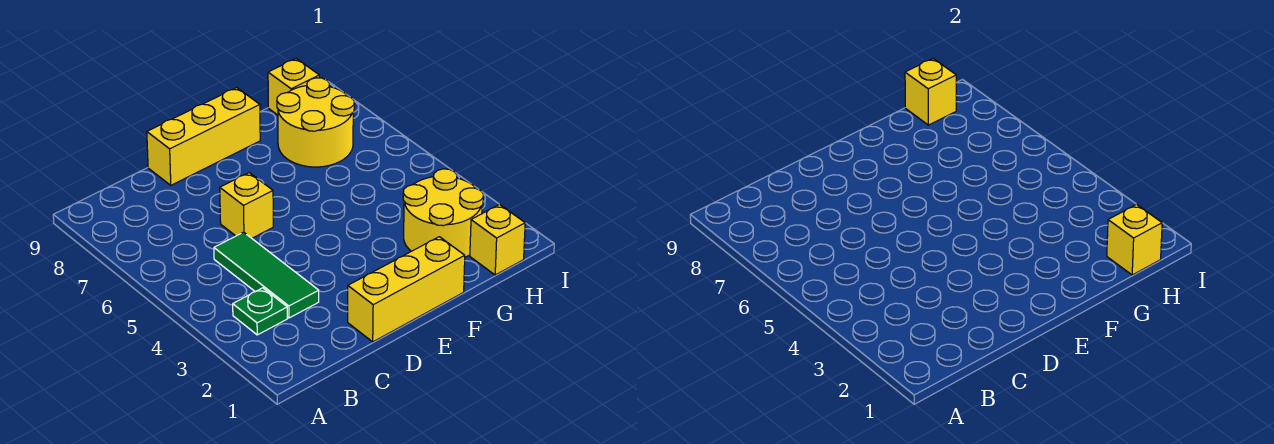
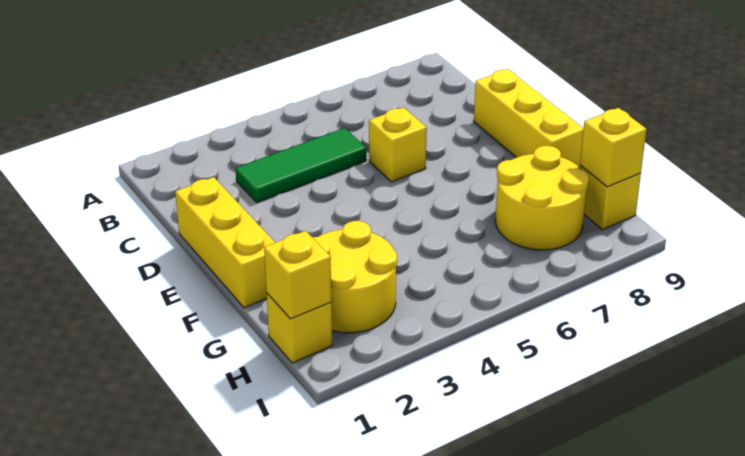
green 1x1 plate [233,288,287,335] -> none

